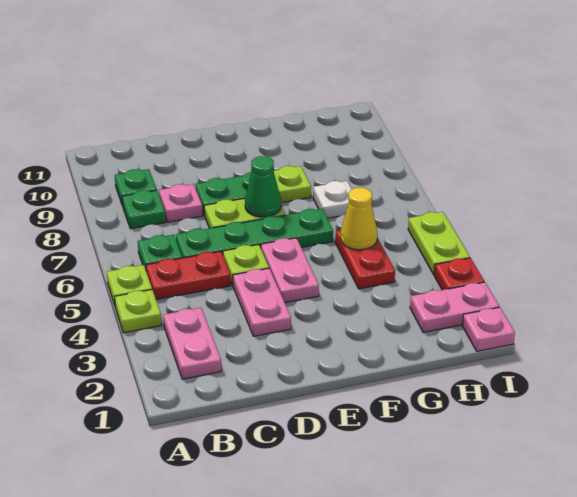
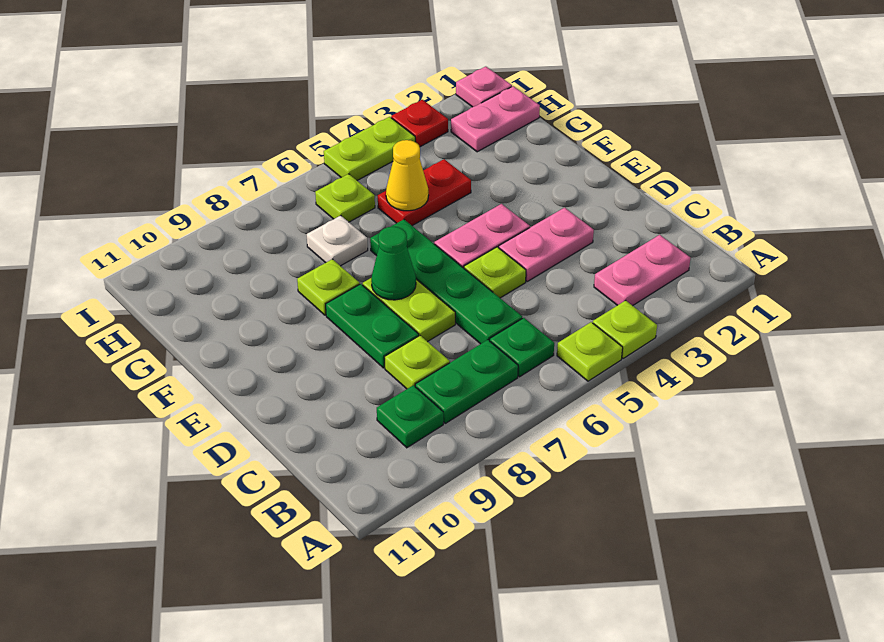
red 1x2 plate [146,251,231,300] -> none
green 1x1 plate [122,190,166,229] -> green 1x2 plate [415,340,518,423]
pink 1x1 plate [159,184,202,222] -> lime 1x1 plate [384,335,450,389]
pink 1x2 plate [410,282,499,333] -> pink 1x2 plate turned to [451,86,540,152]
none -> lime 1x1 plate [315,174,375,222]

